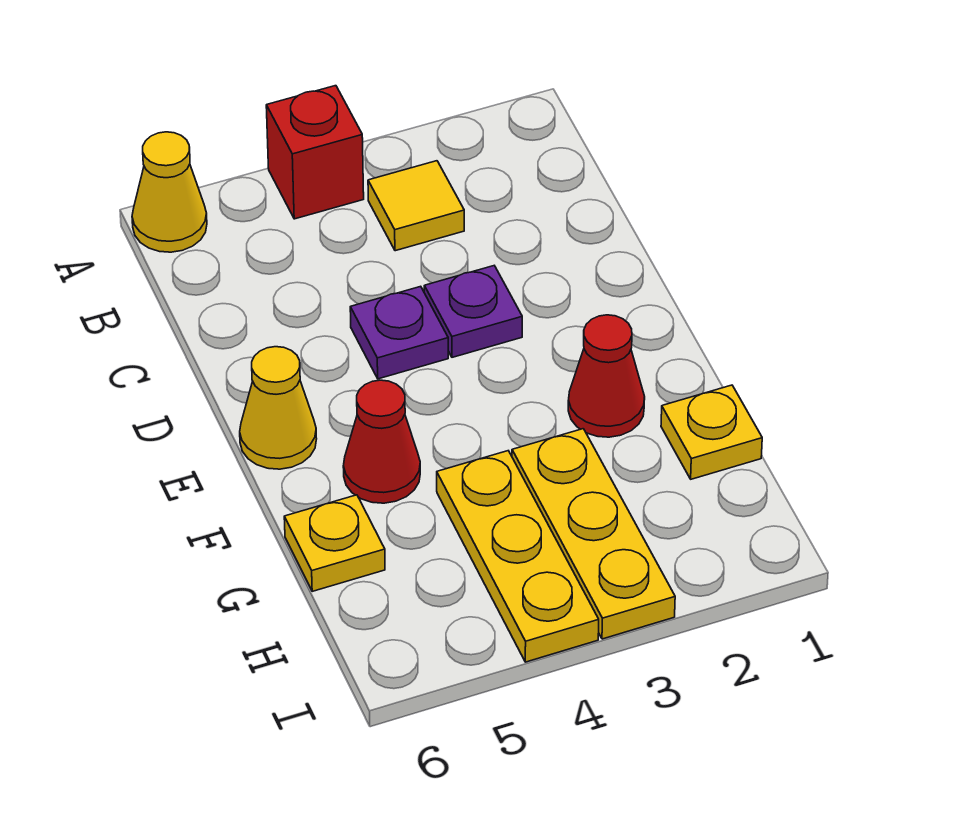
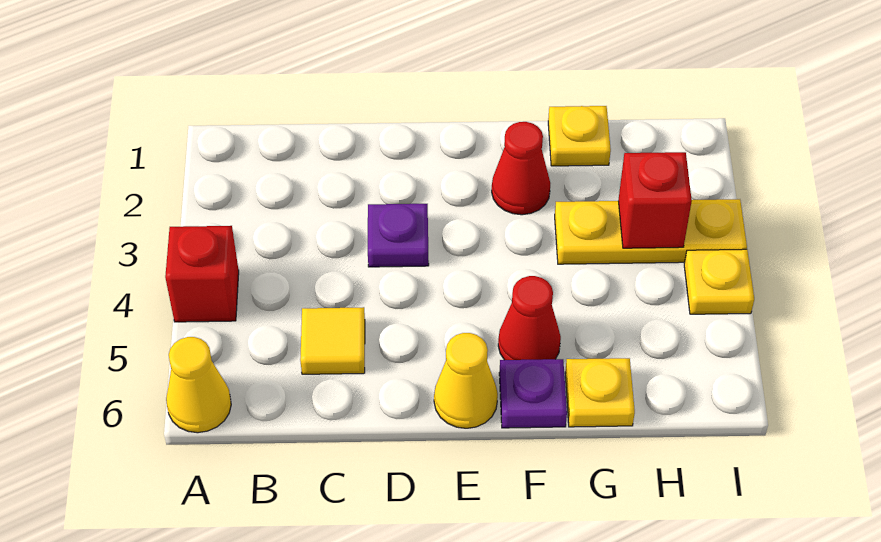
yellow 1x1 tile [368,161,464,251] -> yellow 1x1 tile moved to [300,307,365,374]
purple 1x1 plate [350,286,448,379] -> purple 1x1 plate moved to [499,359,567,428]
yellow 1x3 plate [437,451,599,662] -> yellow 1x1 plate [684,249,754,314]
none -> red 1x1 brick [618,152,692,248]

